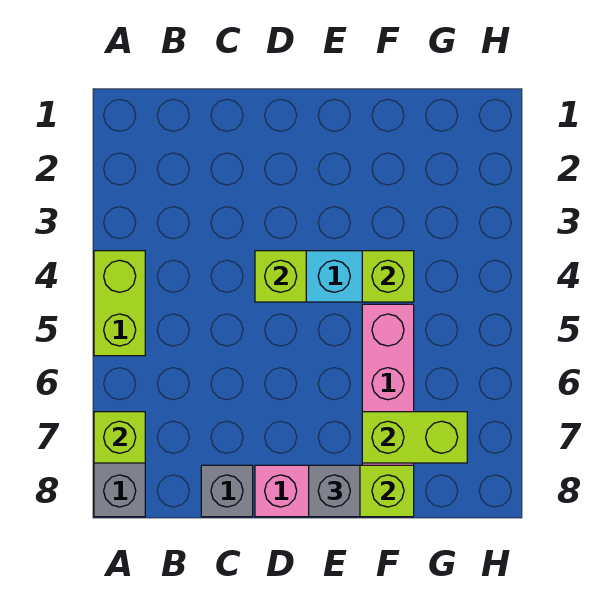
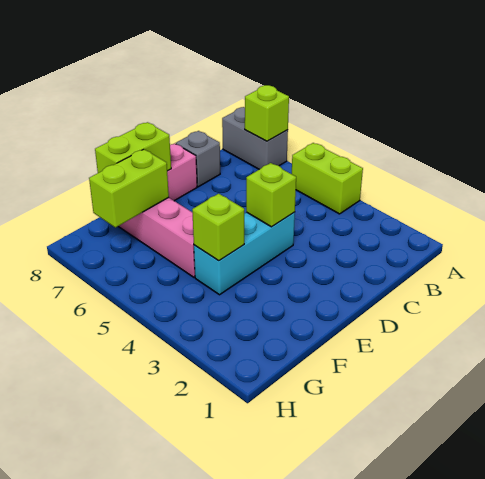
grey 1x1 brick [309,465,360,517] -> none

